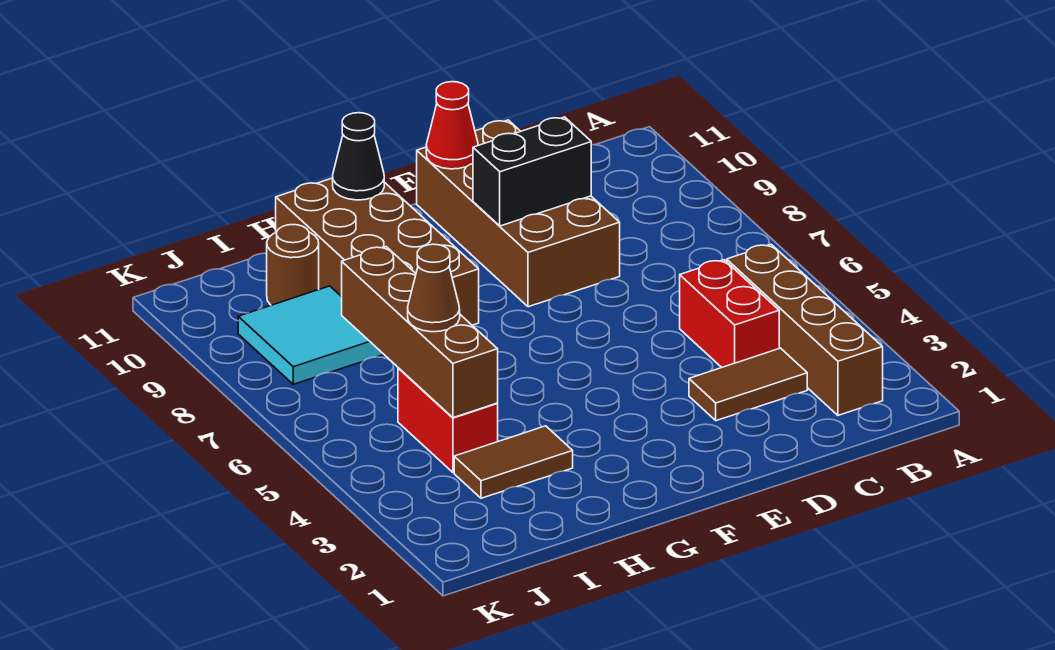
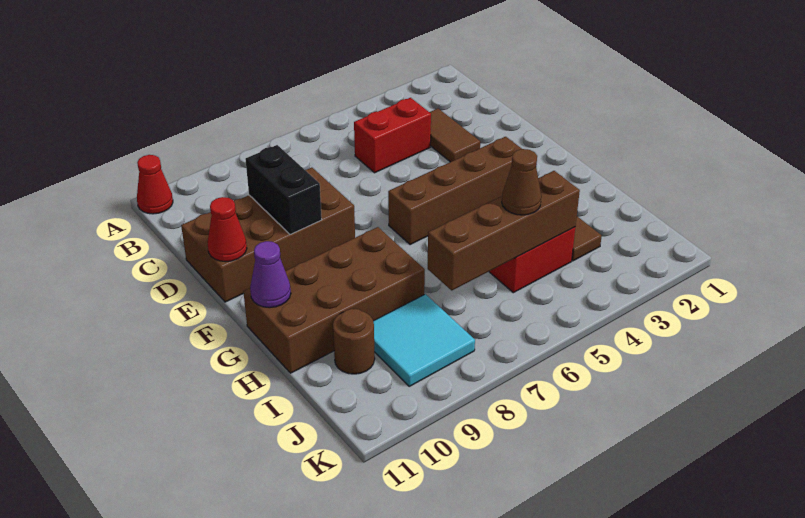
none -> red 1x1 cone [137,155,173,214]
brown 1x4 brick [727,244,883,415] -> brown 1x4 brick moved to [388,137,522,245]
black 1x1 cone [333,113,384,200] -> purple 1x1 cone [250,241,291,308]

